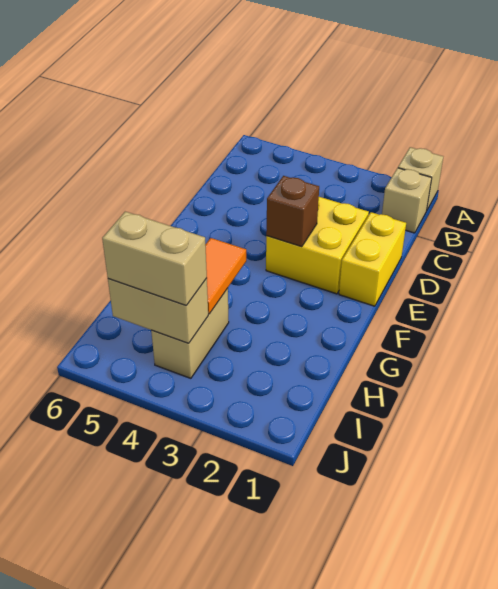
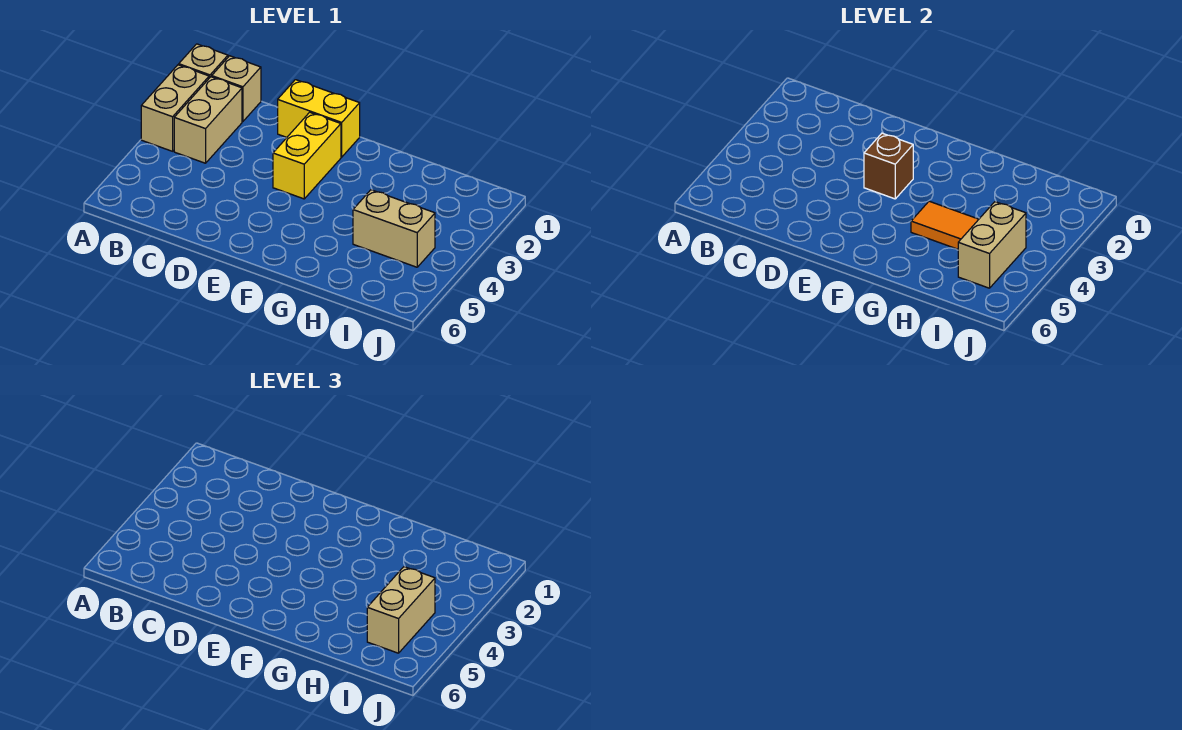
none -> tan 1x2 brick [141,65,209,151]
none -> tan 1x2 brick [174,77,242,163]
yellow 2x2 brick [266,197,369,294] -> yellow 1x2 brick [273,112,341,199]

